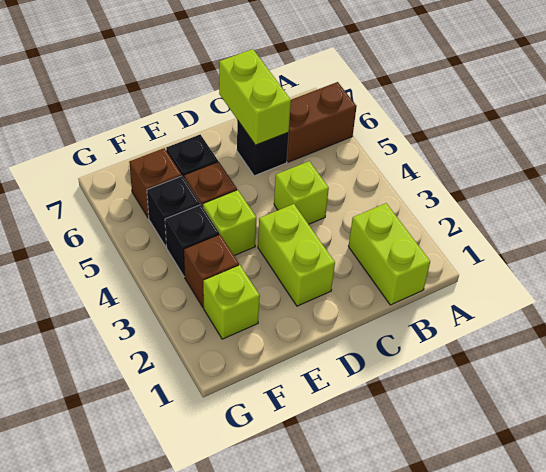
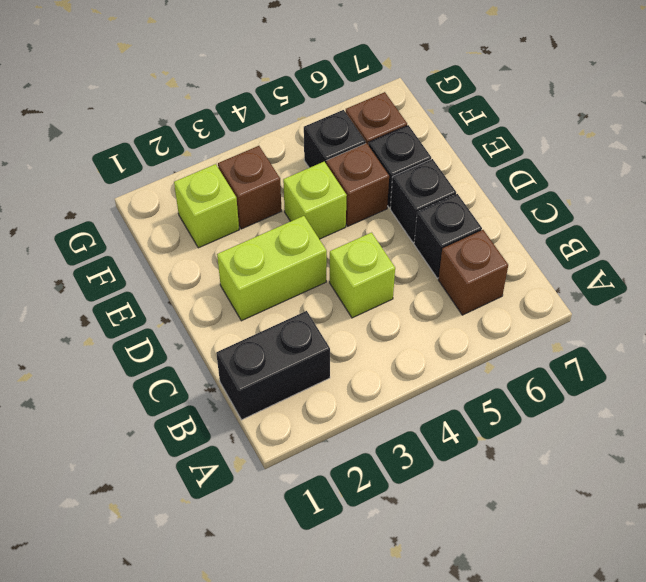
brown 1x2 brick [287,82,357,162] -> brown 1x1 brick [439,230,508,315]
lime 1x2 brick [348,203,430,305] -> black 1x2 brick [216,311,330,420]
lime 1x2 brick [219,49,291,145] -> none
black 1x1 brick [165,205,219,277] -> black 1x1 brick moved to [390,159,456,242]

